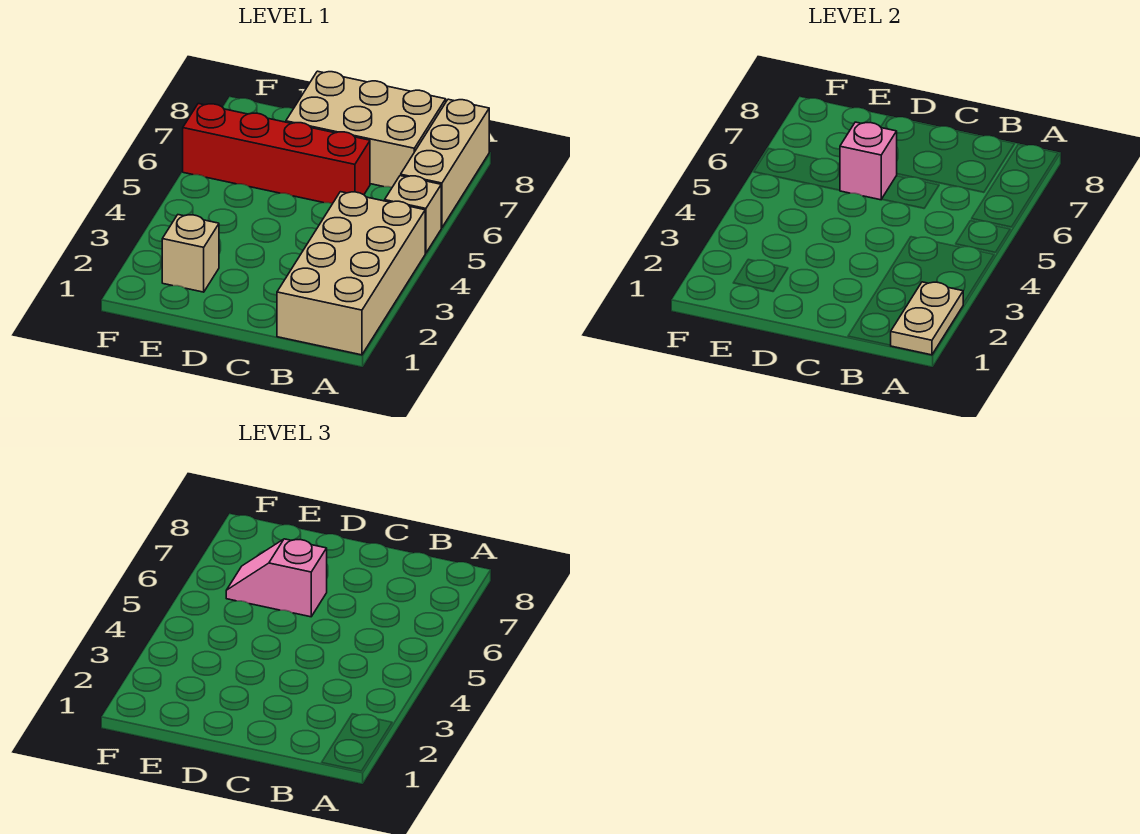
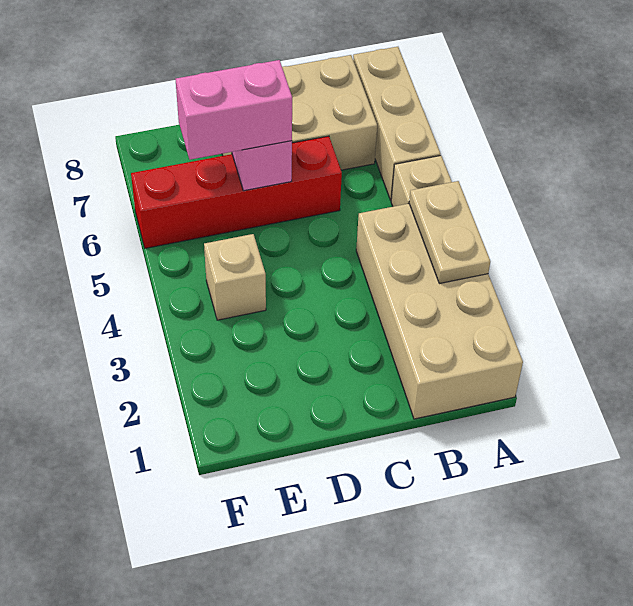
tan 1x2 plate [890,282,963,355] -> tan 1x2 plate moved to [409,181,490,284]
pink 1x2 slope [226,539,327,617] -> pink 1x2 brick [176,60,292,160]
tan 1x1 brick [162,215,219,292] -> tan 1x1 brick moved to [204,234,266,320]

